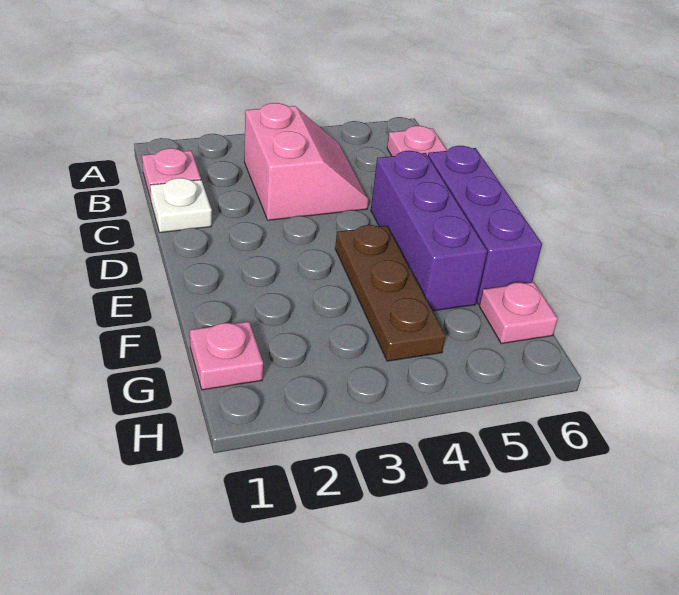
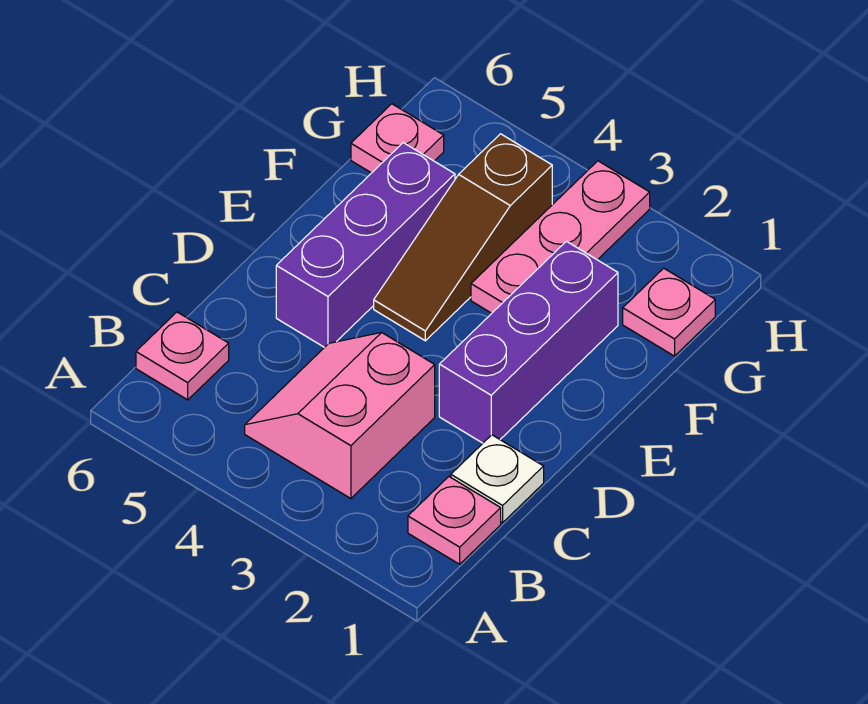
purple 1x3 brick [428,146,542,304] -> purple 1x3 brick moved to [439,241,618,443]
brown 1x3 plate [335,225,446,361] -> brown 1x3 slope [374,134,552,341]
none -> pink 1x3 plate [471,161,650,313]

